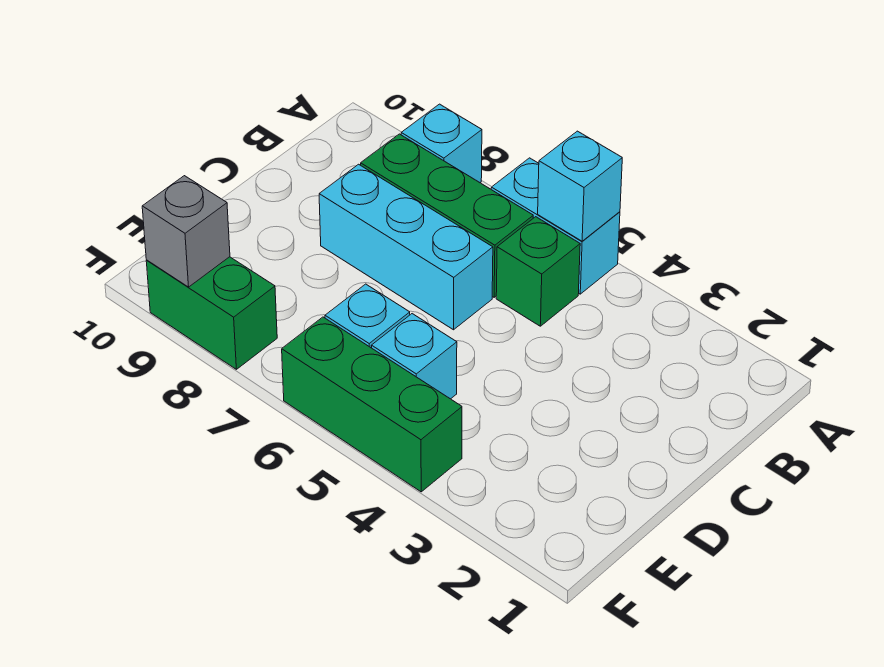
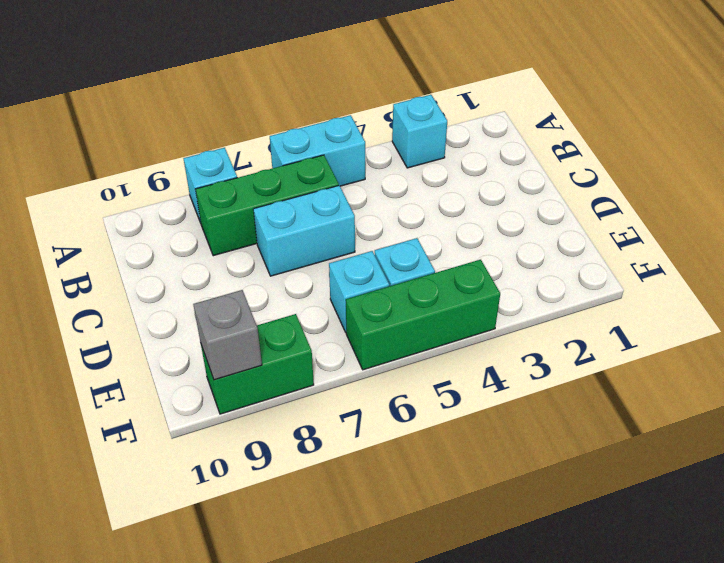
cyan 1x1 brick [538,131,622,241] -> cyan 1x1 brick moved to [392,95,447,168]
green 1x1 brick [496,217,580,326] -> none
cyan 1x3 brick [319,164,493,330] -> cyan 1x2 brick [253,186,355,276]

